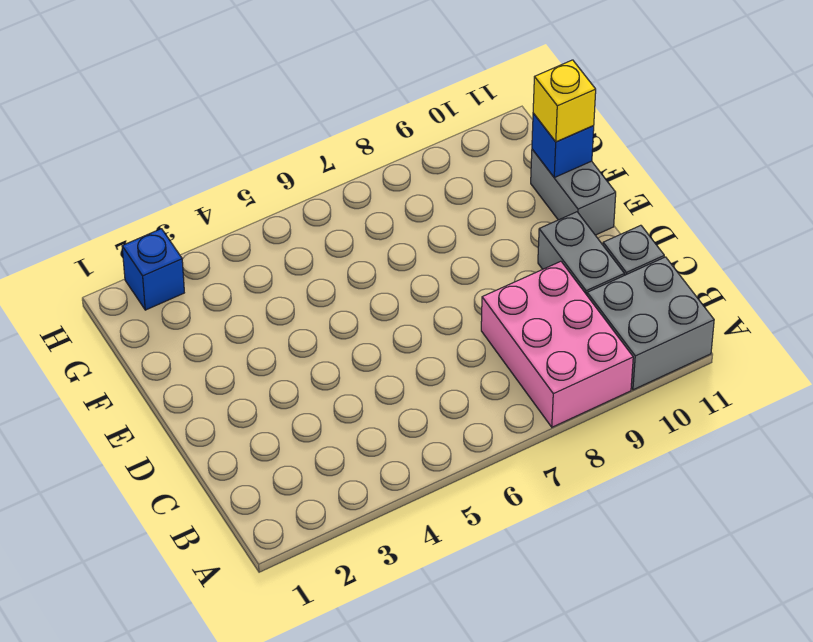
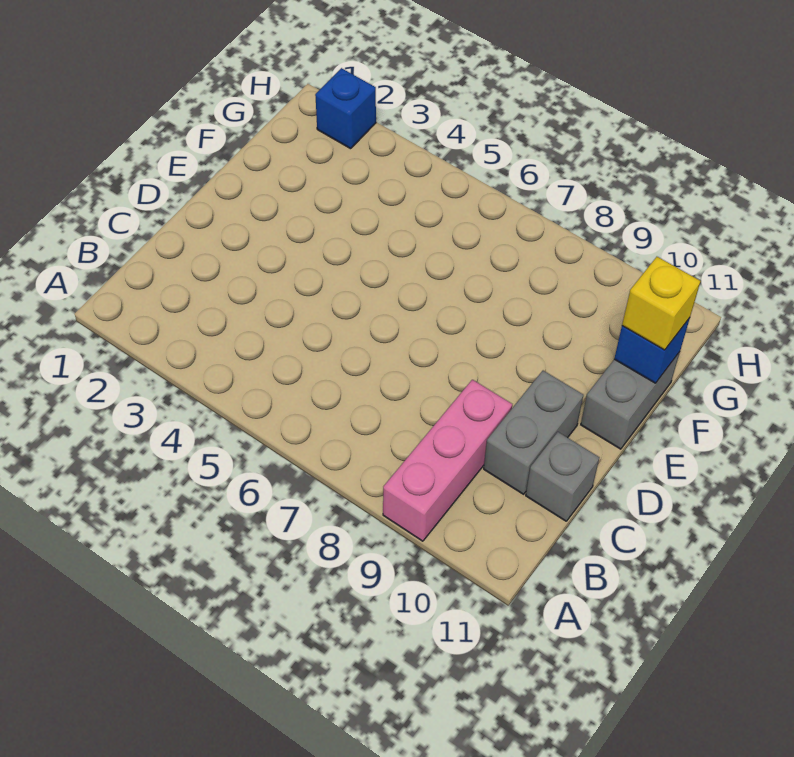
pink 2x3 brick [481,261,633,427] -> pink 1x3 brick [383,380,512,541]
grey 2x2 brick [587,257,714,390] -> none

